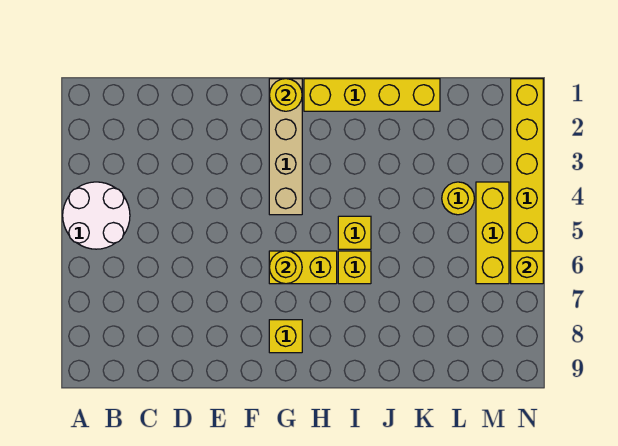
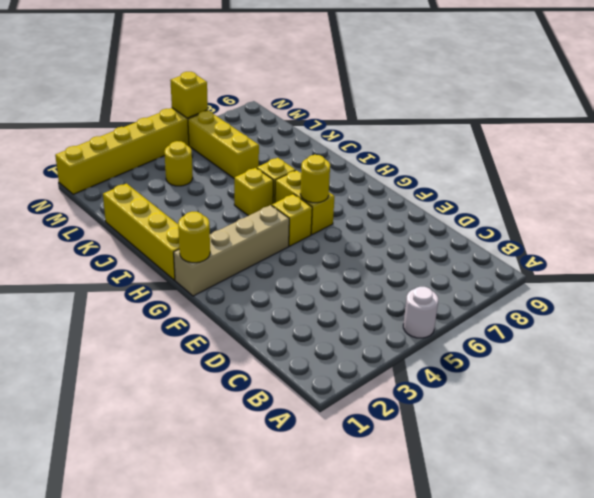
white 2x2 round brick [63,182,130,249] -> white 1x1 round brick [403,287,438,338]
yellow 1x1 brick [269,320,302,353] -> yellow 1x1 brick moved to [272,194,312,246]
yellow 1x3 brick [476,182,509,284] -> yellow 1x3 brick turned to [188,111,259,178]

